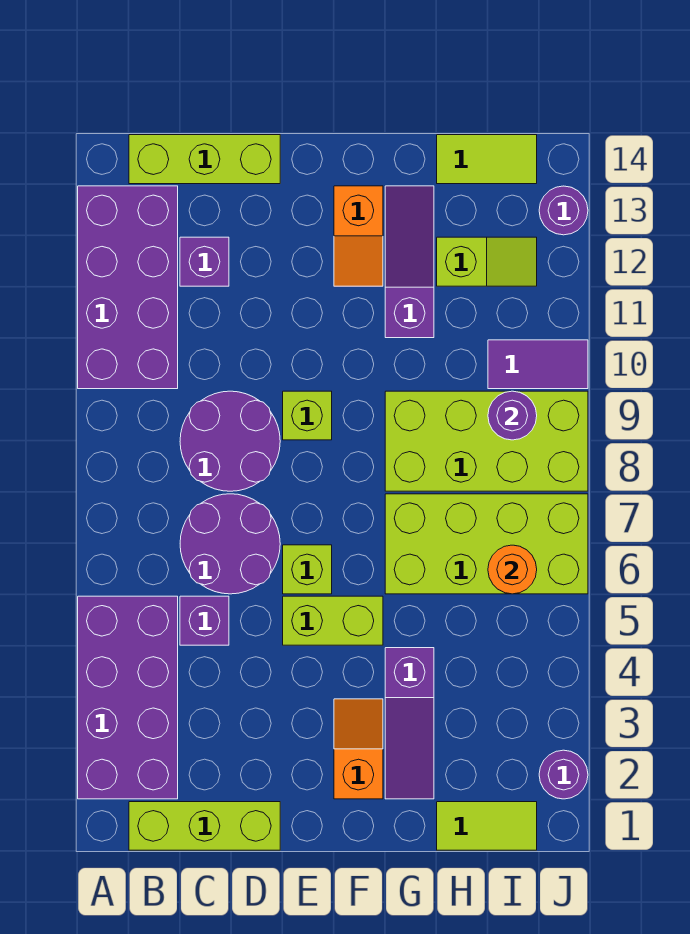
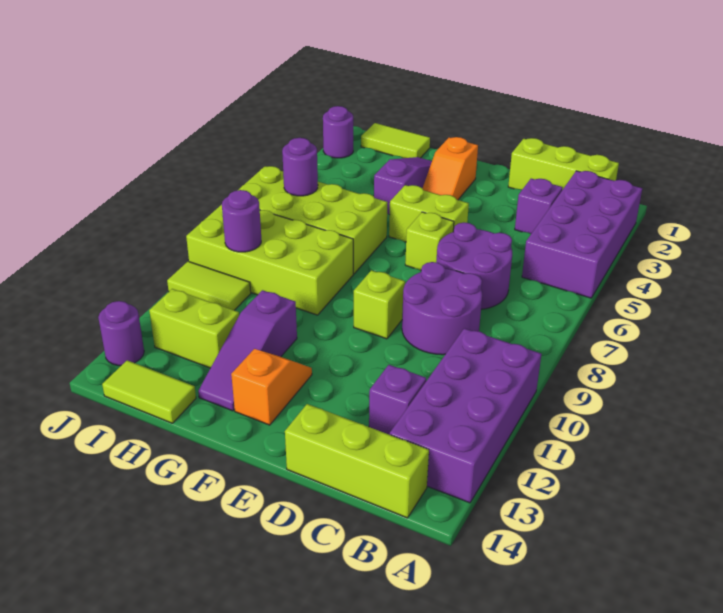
purple 1x1 brick [180,596,229,645] -> purple 1x1 brick moved to [515,179,563,234]
lime 1x2 slope [437,237,537,286] -> lime 1x2 brick [149,289,239,368]
orange 1x1 round brick [488,545,537,594] -> purple 1x1 round brick [282,138,318,196]
purple 1x2 tile [488,340,588,389] -> lime 1x2 tile [167,261,251,310]

